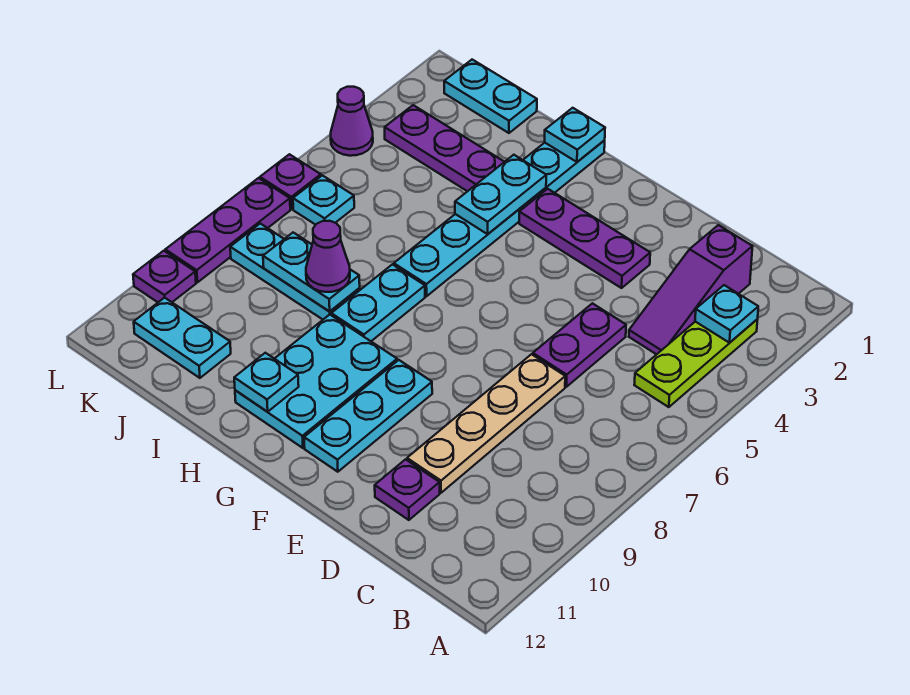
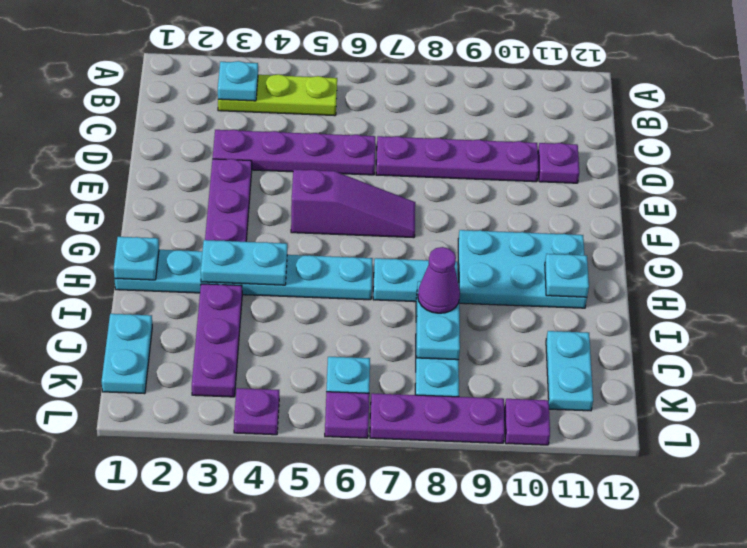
purple 1x3 slope [629,225,753,354] -> purple 1x3 slope moved to [291,169,415,238]
purple 1x2 plate [533,303,626,387] -> purple 1x4 plate [213,130,375,175]
tan 1x4 plate [407,354,565,493] -> purple 1x4 plate [376,136,539,182]
cyan 1x3 plate [304,360,432,472] -> none
purple 1x1 cone [331,87,373,156] -> purple 1x1 plate [234,388,279,435]

